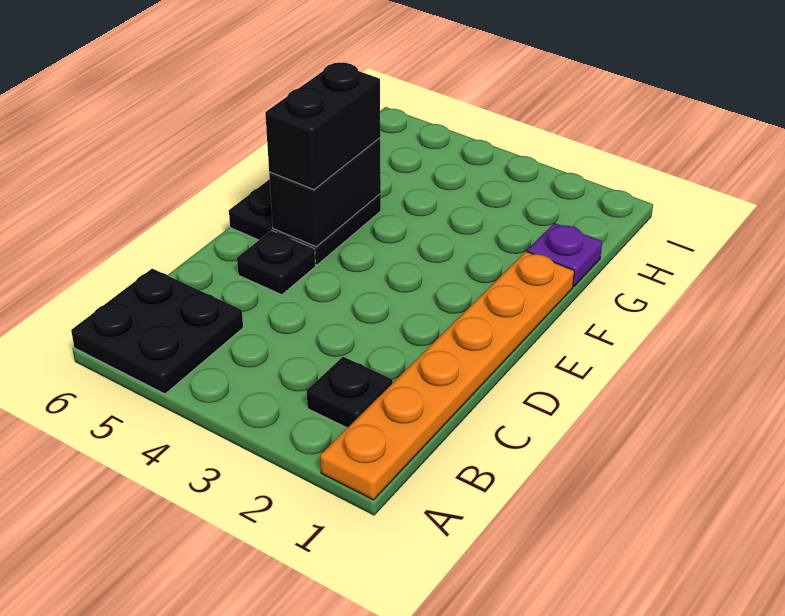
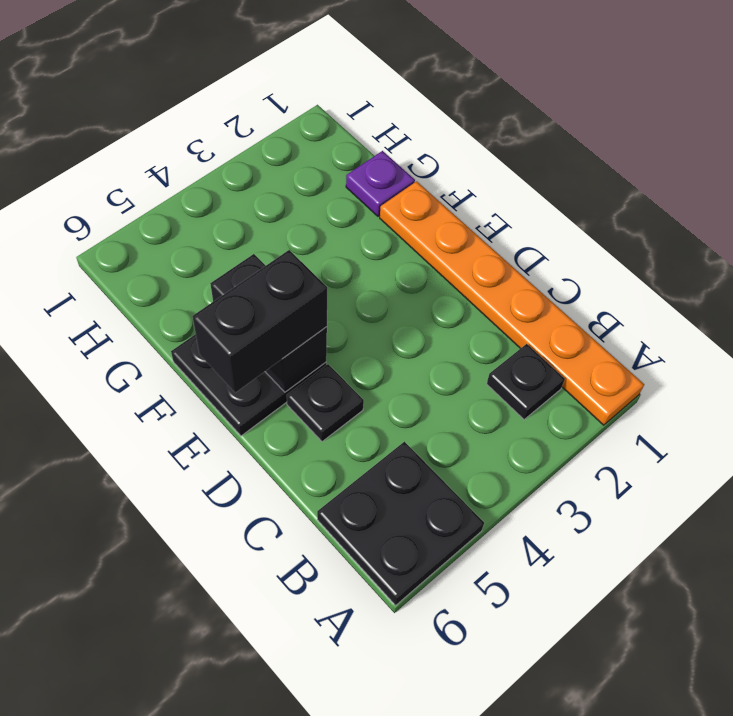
black 1x2 brick [265,63,380,190] -> black 1x2 brick turned to [192,250,327,393]

